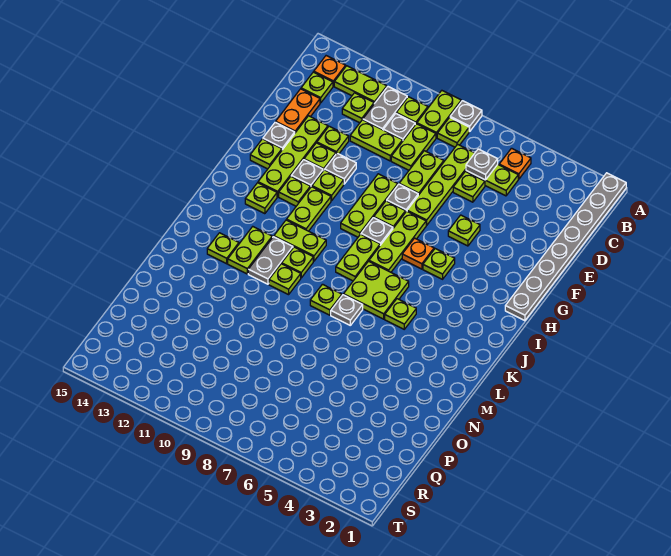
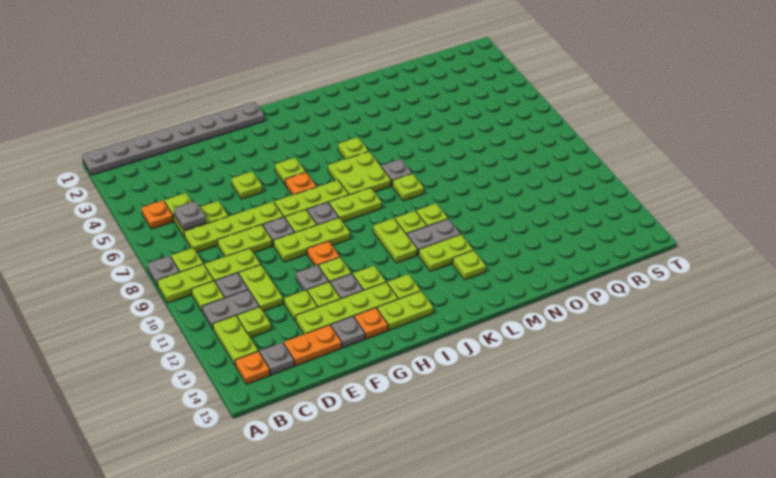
lime 1x1 plate [301,72,333,103] -> grey 1x1 plate [260,342,294,375]
none -> orange 1x1 plate [307,241,340,266]
lime 1x1 plate [250,139,282,169] -> orange 1x1 plate [354,308,388,339]
lime 1x2 plate [287,187,331,231] -> lime 1x2 plate moved to [377,291,433,330]

